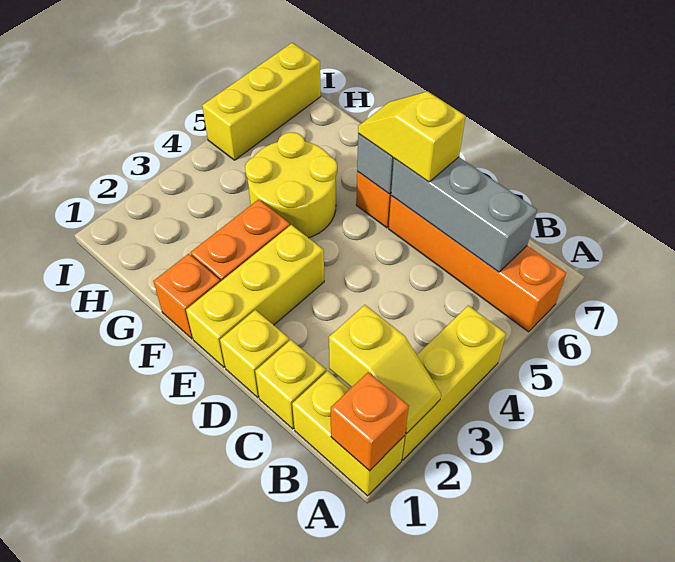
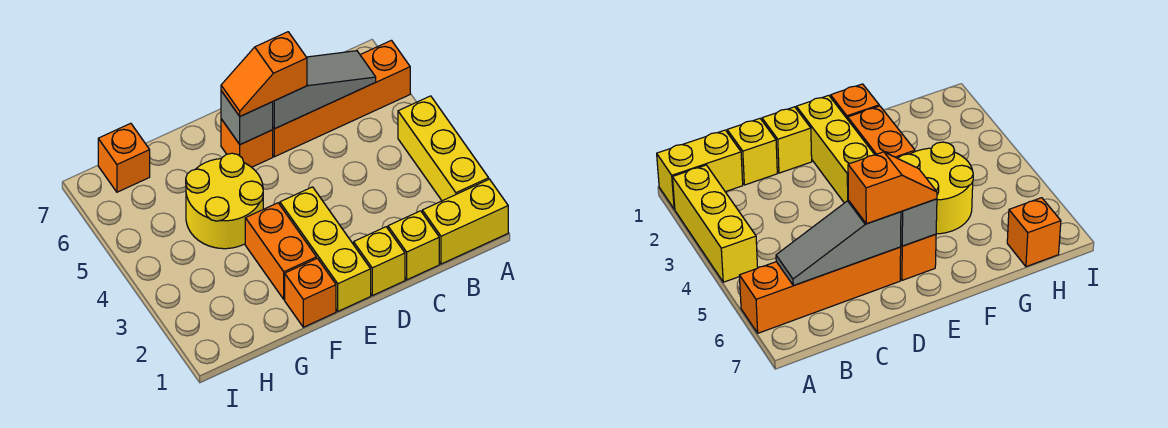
orange 1x1 brick [331,372,409,471] -> orange 1x1 brick moved to [98,123,150,192]
yellow 1x2 slope [329,305,441,434] -> none
grey 1x3 brick [391,157,537,272] -> grey 1x3 slope [273,51,376,129]
yellow 1x2 slope [358,91,466,182] -> orange 1x2 slope [221,32,307,116]
yellow 1x3 brick [202,43,321,160] -> none

